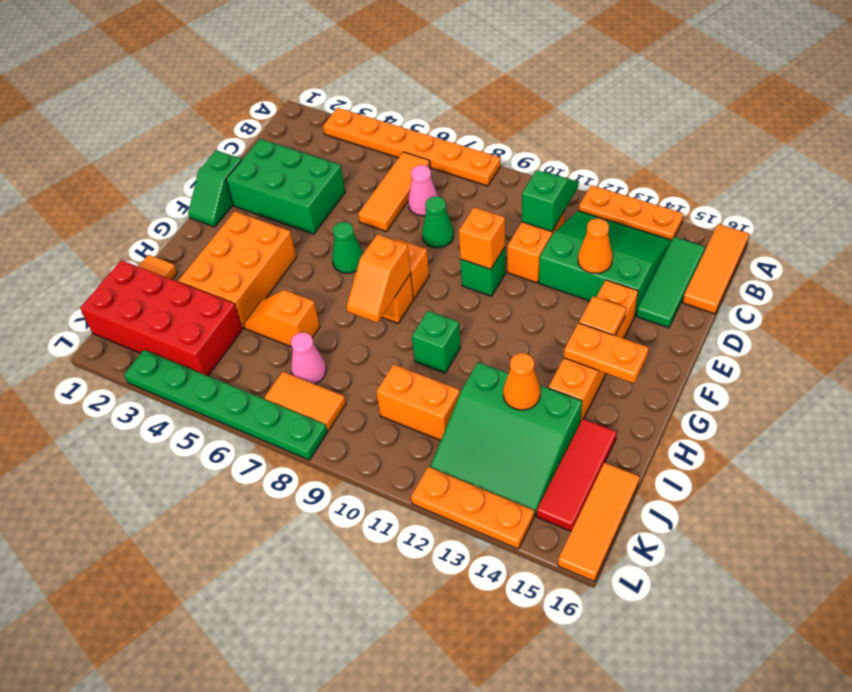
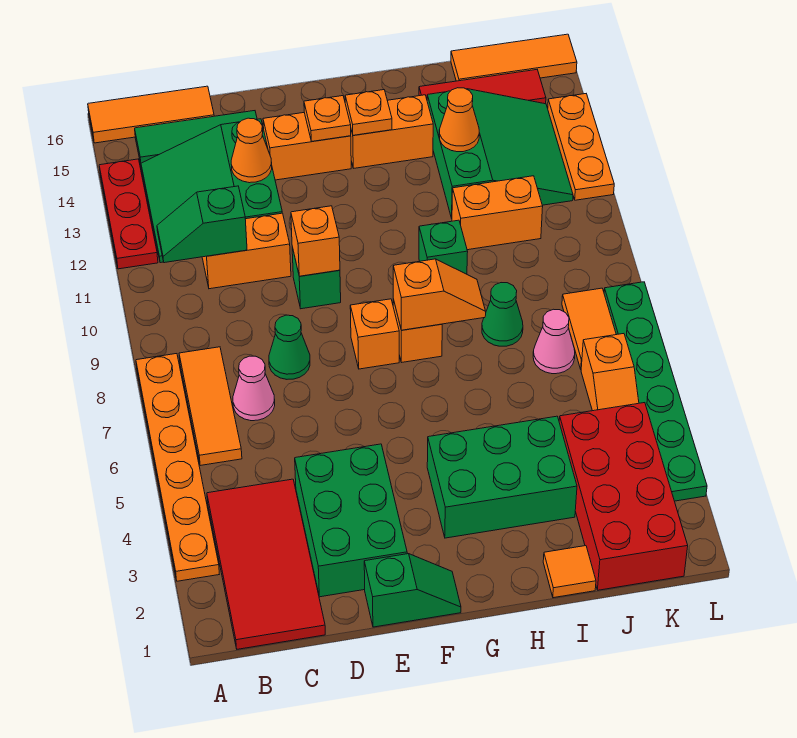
orange 1x3 plate [579,185,683,241] -> red 1x3 plate [99,159,158,269]
none -> red 2x4 tile [207,479,325,649]
orange 1x3 tile [358,152,430,232] -> orange 1x3 tile turned to [179,347,242,465]
green 1x1 cone [332,222,363,273] -> green 1x1 cone moved to [482,283,523,346]
orange 1x1 tile [579,296,626,335] -> orange 1x1 plate [304,96,351,141]
orange 2x3 brick [179,212,296,328] -> green 2x3 brick [427,416,577,538]
orange 1x2 plate [564,323,648,383] -> orange 1x1 plate [345,90,392,135]
orange 1x2 slope [244,290,320,347] -> orange 1x2 slope moved to [581,334,639,411]
orange 1x2 brick [376,365,460,440] -> orange 1x2 brick turned to [452,176,543,250]

